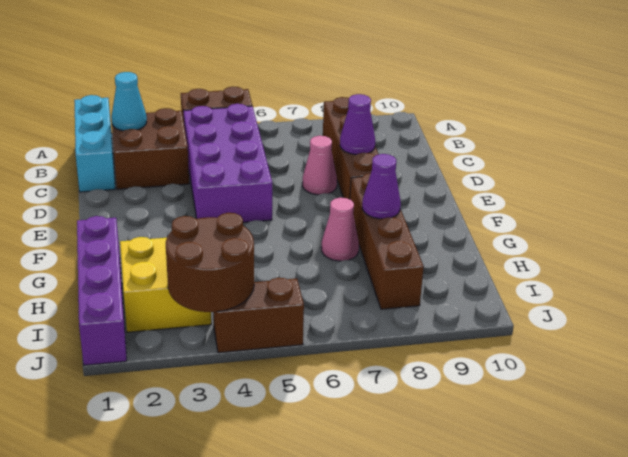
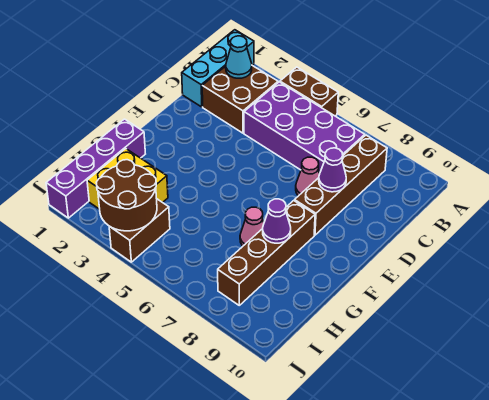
purple 2x4 brick [183,104,272,222] -> purple 2x4 brick turned to [244,82,365,173]
brown 1x2 brick [213,278,304,353] -> brown 1x2 brick turned to [109,199,170,262]

